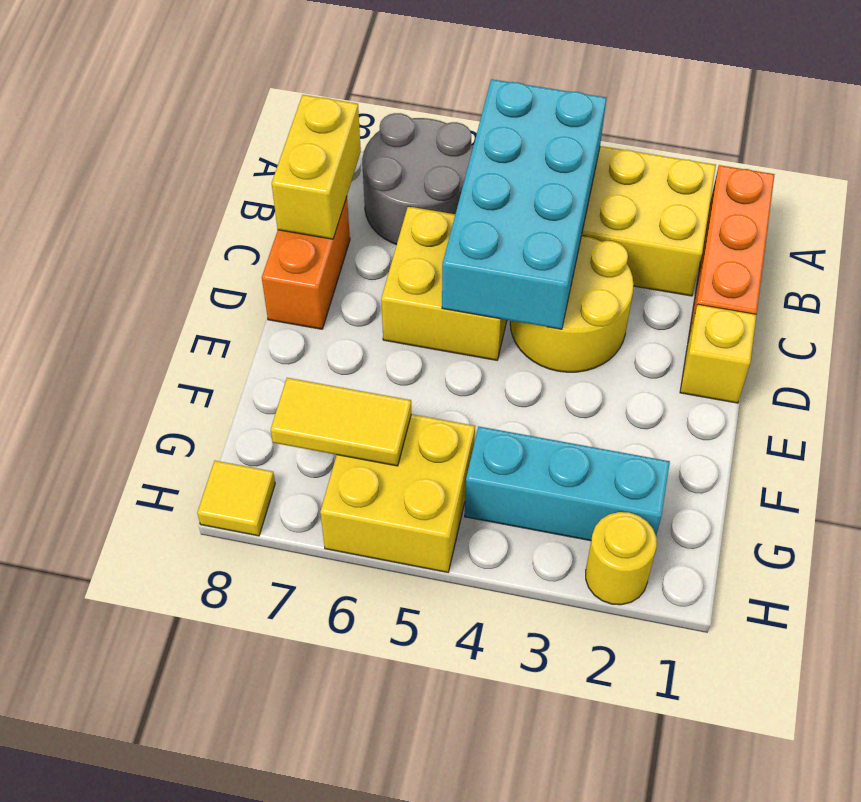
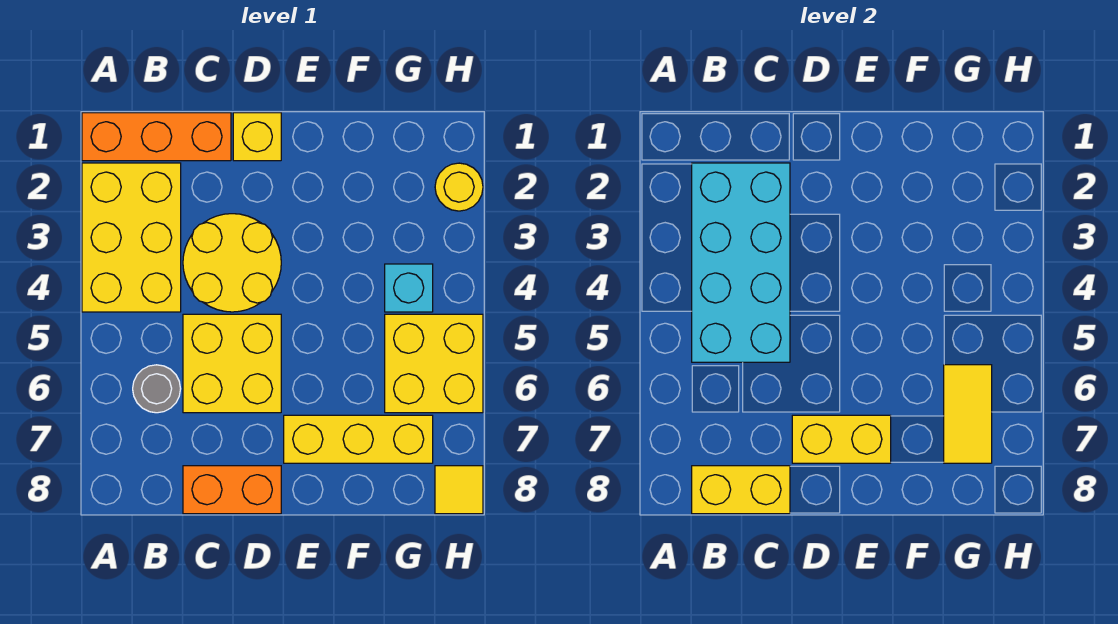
cyan 2x4 brick [442,79,606,329] -> cyan 2x4 brick turned to [692,163,790,362]
grey 2x2 round brick [362,113,473,245] -> grey 1x1 round brick [133,365,181,413]
none -> yellow 1x2 brick [792,415,891,463]
none -> yellow 1x3 brick [284,415,433,463]
cyan 1x3 brick [465,426,670,541] -> cyan 1x1 brick [385,264,433,312]

